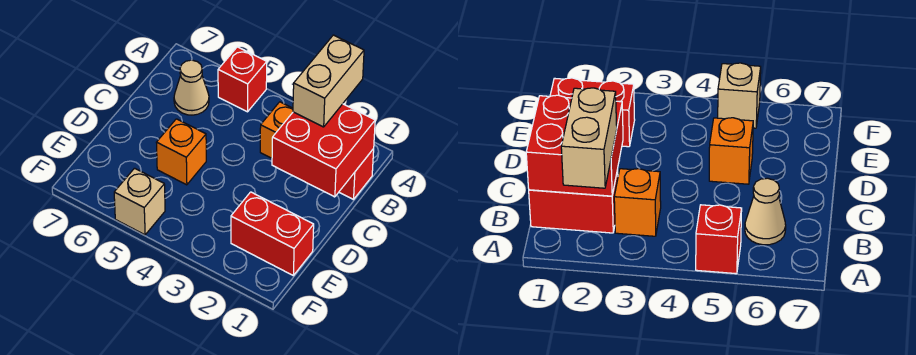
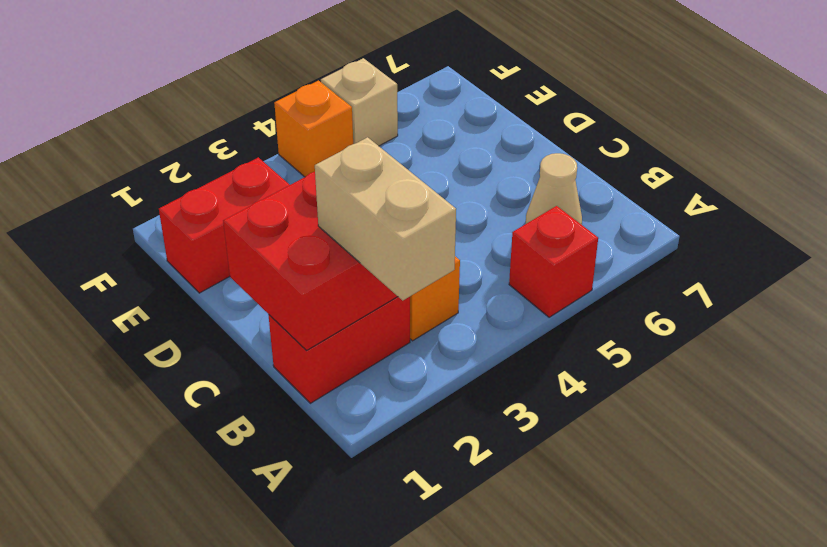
orange 1x1 brick [156,119,206,185] -> orange 1x1 brick moved to [274,81,353,177]

